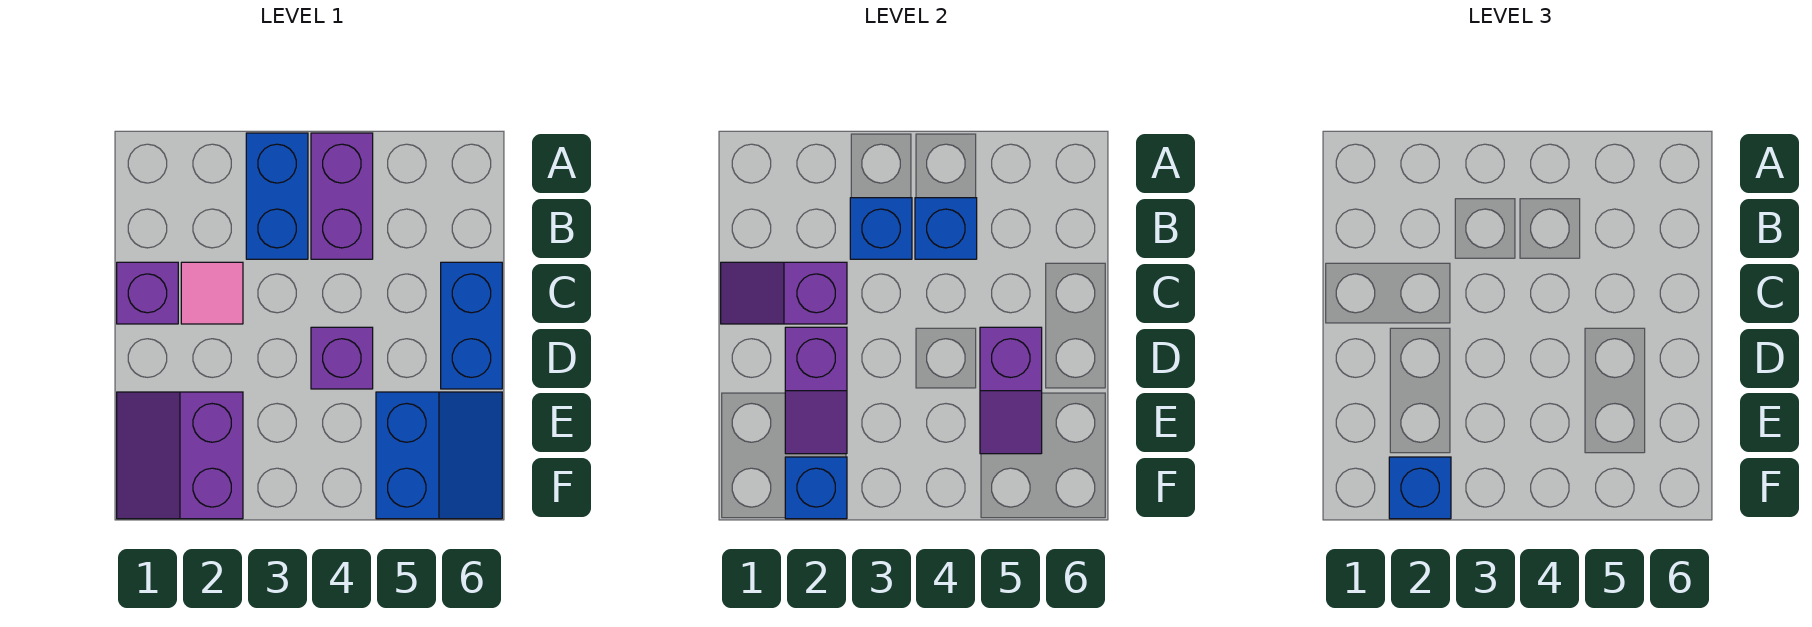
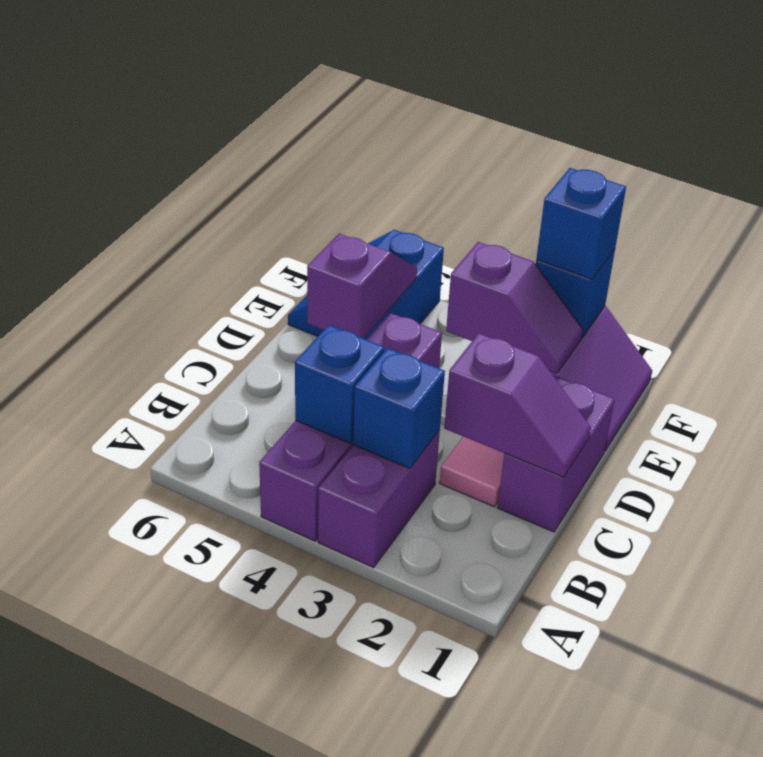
blue 1x2 brick [246,133,308,259] -> purple 1x2 brick [318,430,440,568]
purple 1x1 brick [117,262,178,324] -> purple 1x2 brick [497,377,615,532]
blue 1x2 brick [441,262,502,389] -> none
purple 1x2 slope [785,327,847,454] -> purple 1x2 slope turned to [446,242,583,374]

